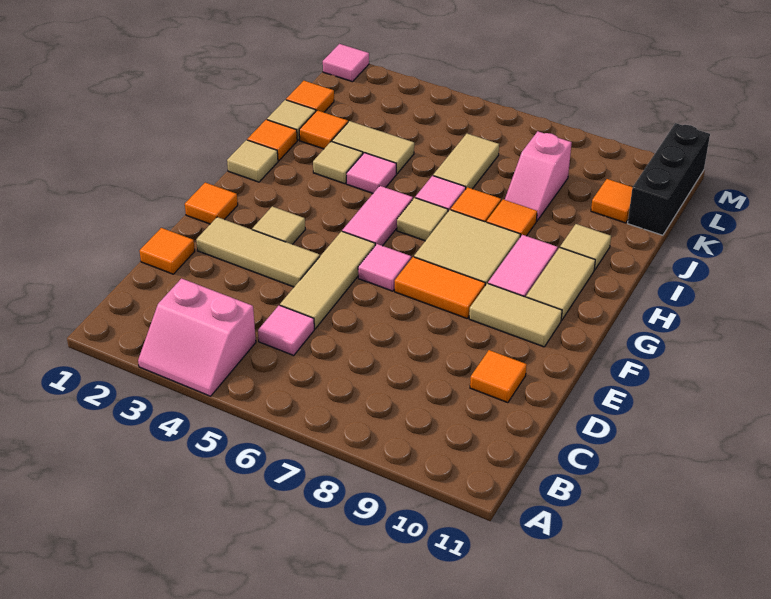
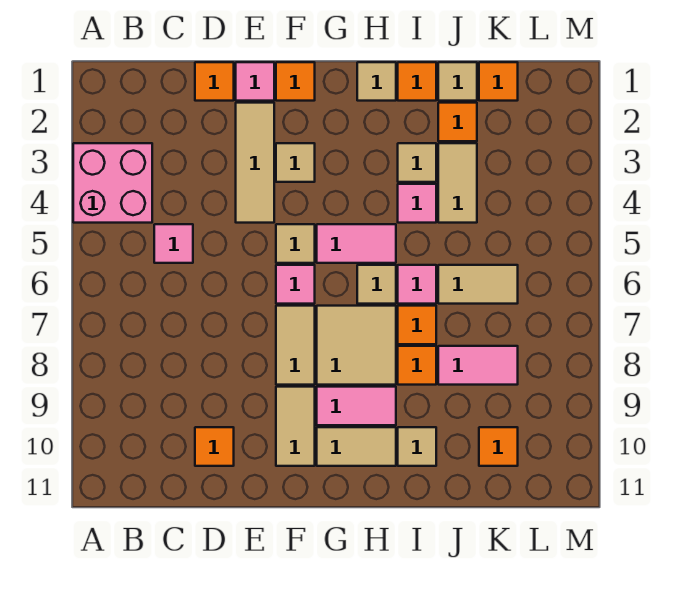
pink 2x2 slope [138,278,256,396] -> pink 2x2 brick [73,143,152,223]
tan 1x3 tile [280,231,375,329] -> tan 1x1 tile [276,224,315,263]
orange 1x2 tile [395,257,485,318] -> tan 1x2 tile [276,306,315,385]
pink 1x2 slope [505,131,572,221] -> pink 1x2 tile [438,346,518,385]
black 1x3 brick [628,123,710,235] -> none
pink 1x1 tile [323,44,369,82] -> pink 1x1 tile moved to [236,62,274,101]

